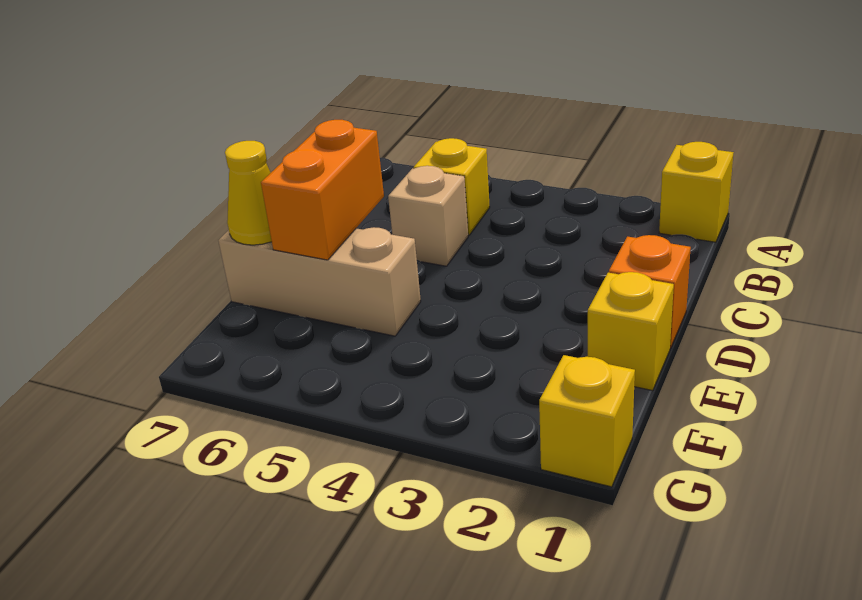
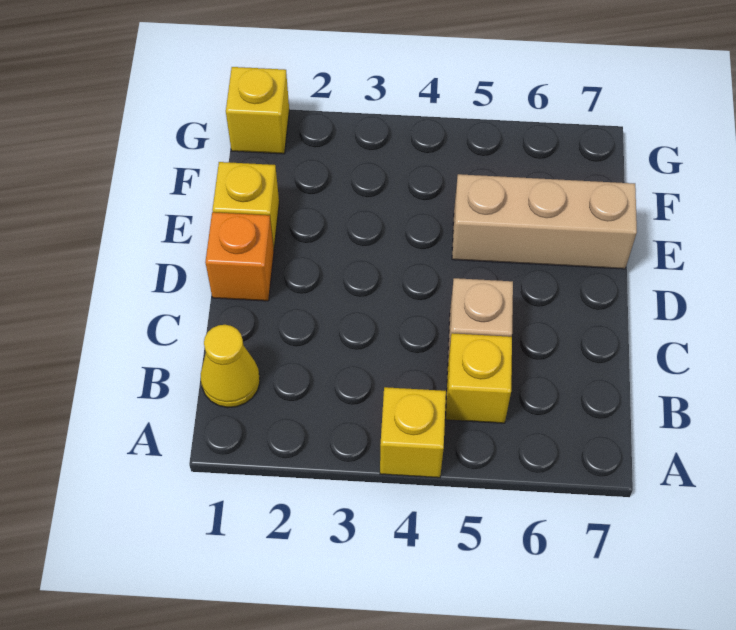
yellow 1x1 brick [659,142,734,242] -> yellow 1x1 brick moved to [380,387,446,478]
orange 1x2 brick [261,120,384,260] -> none
yellow 1x1 cone [225,141,272,245] -> yellow 1x1 cone moved to [201,325,260,408]

